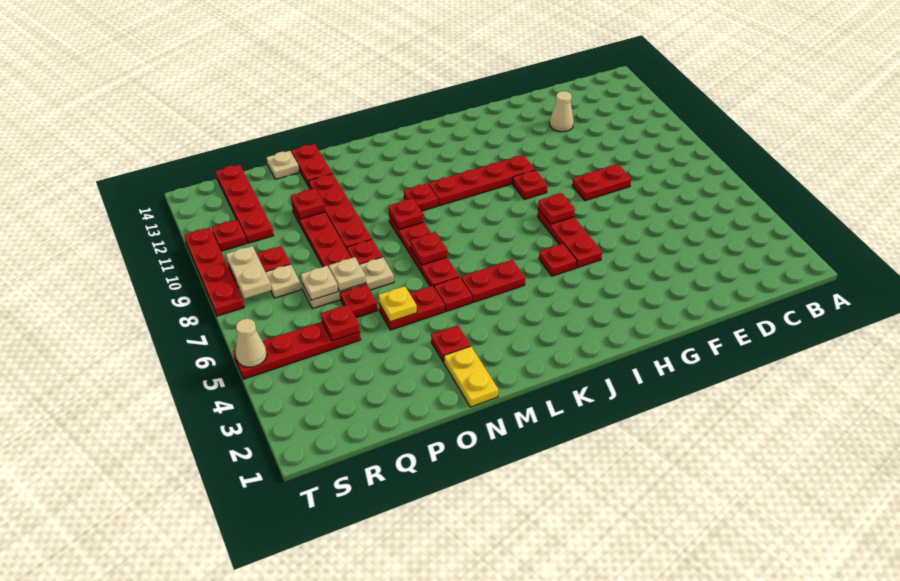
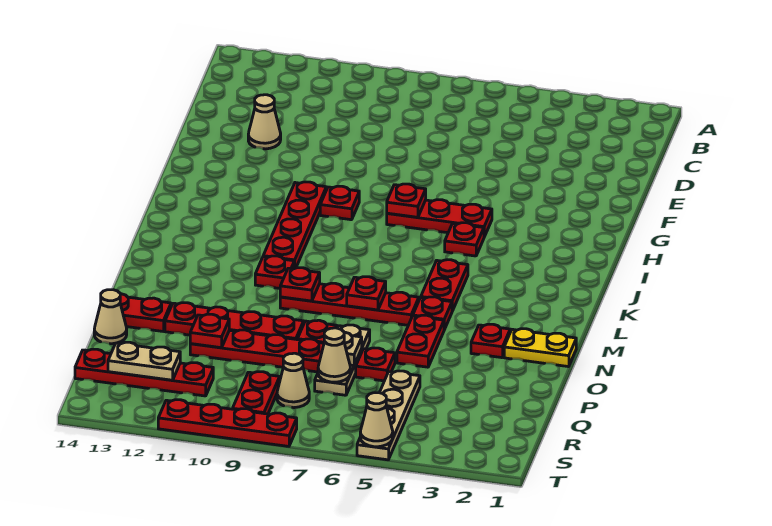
red 1x2 plate [572,164,631,201] -> none
yellow 1x1 plate [378,286,417,322] -> none
tan 1x1 plate [266,151,299,179] -> tan 1x1 cone [94,290,127,344]
red 1x4 plate [233,322,361,379] -> tan 1x4 plate [357,371,420,460]
red 1x1 plate [321,305,360,341] -> none
tan 1x1 plate [301,266,338,300] -> tan 1x1 cone [318,328,350,382]
tan 1x1 plate [266,264,301,298] -> tan 1x1 cone [277,353,309,408]
tan 1x2 plate [226,246,271,299] -> tan 1x2 plate moved to [108,342,180,380]
red 1x1 plate [212,220,247,251] -> none

